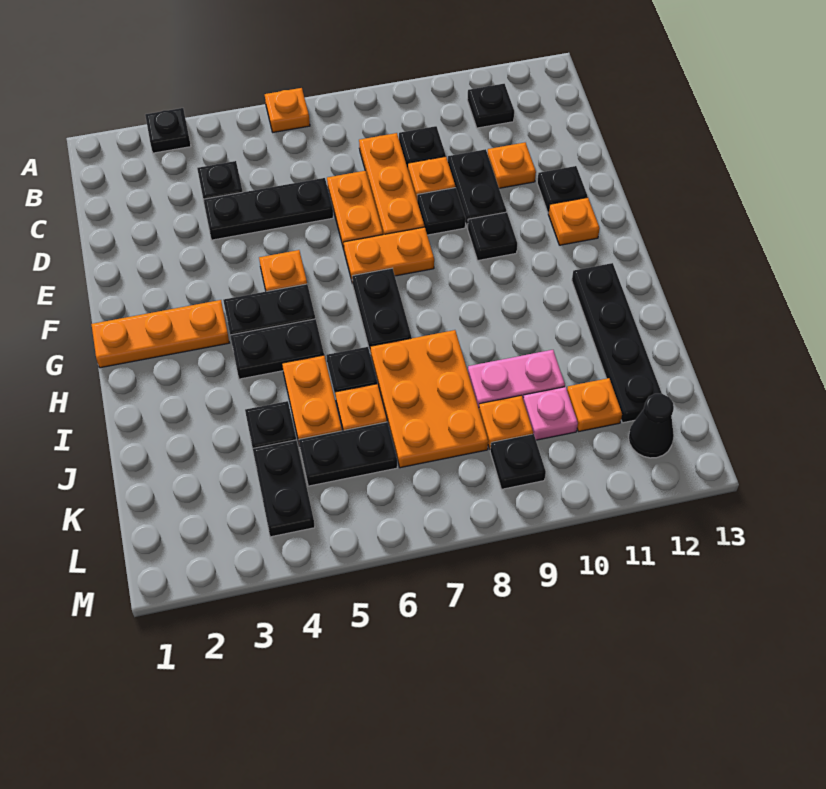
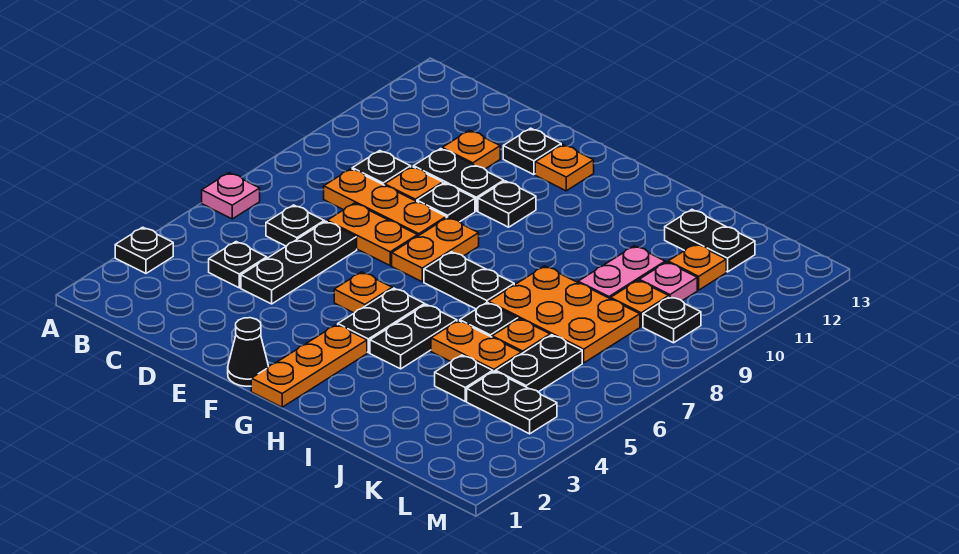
orange 1x1 plate [265,88,310,132] -> pink 1x1 plate [202,173,260,219]
black 1x1 plate [467,84,514,128] -> black 1x1 plate moved to [266,205,324,246]
black 1x4 plate [572,263,662,423] -> black 1x2 plate [665,210,755,272]
black 1x1 cone [628,394,674,458] -> black 1x1 cone moved to [228,318,268,386]

